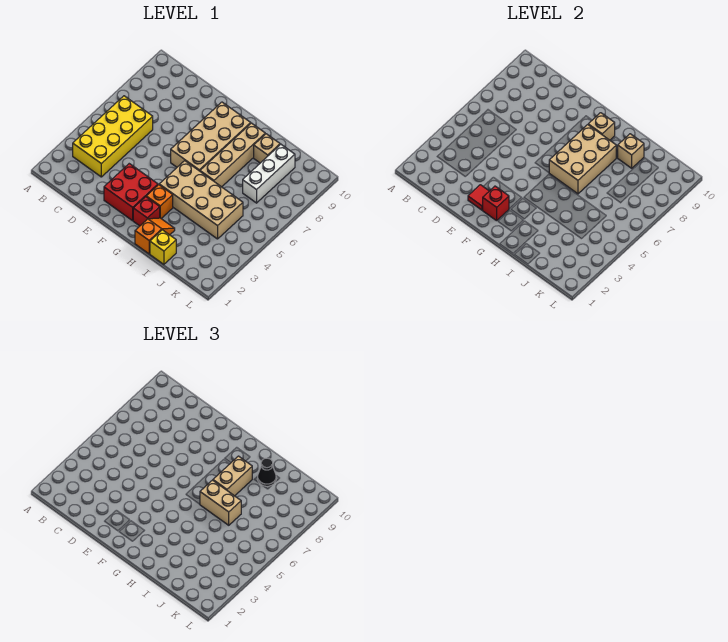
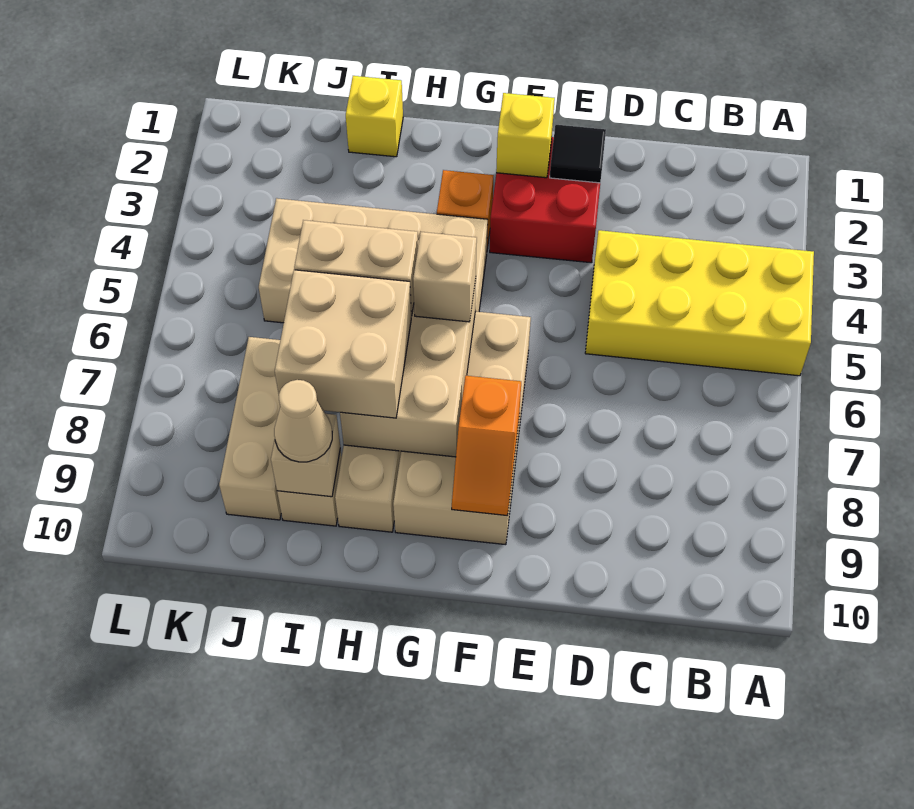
yellow 2x4 brick [73,96,153,177] -> yellow 2x4 brick turned to [585,230,814,376]
red 1x1 tile [468,185,489,210] -> black 1x1 tile [550,125,606,183]
red 1x1 brick [483,186,509,221] -> yellow 1x1 brick [496,93,555,178]
red 1x1 brick [133,197,160,226] -> none
tan 1x1 brick [588,113,615,140] -> tan 1x1 brick moved to [413,232,477,322]
orange 1x2 slope [135,218,175,254] -> orange 1x2 slope moved to [452,376,521,516]
tan 1x2 brick [213,456,252,496] -> tan 2x2 brick [275,270,411,418]
black 1x1 cone [258,458,276,486] -> tan 1x1 cone [274,380,332,462]
white 1x3 brick [243,144,295,203] -> tan 1x3 brick [219,337,281,520]

